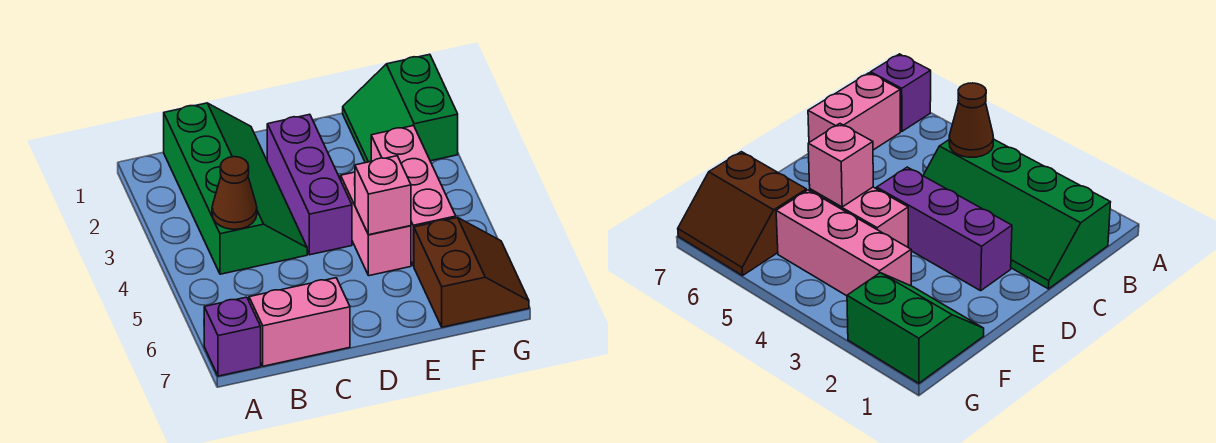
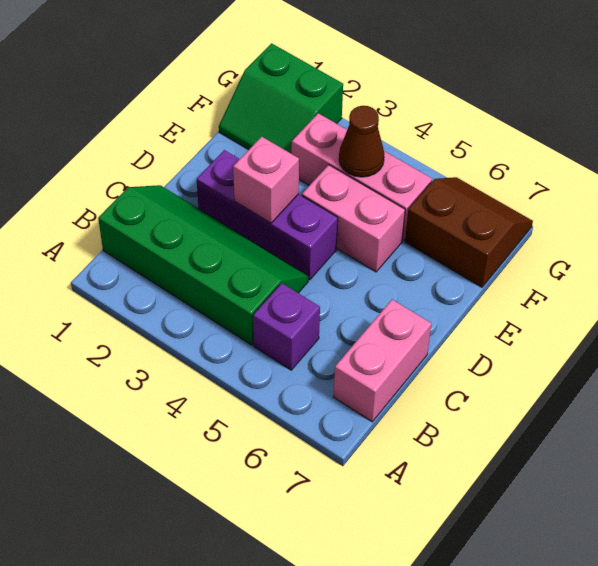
purple 1x1 brick [204,297,261,376] -> purple 1x1 brick moved to [253,283,320,370]
brown 1x1 cone [212,157,257,229] -> brown 1x1 cone moved to [339,106,384,177]
pink 1x1 brick [355,156,411,235] -> pink 1x1 brick moved to [233,137,299,223]

